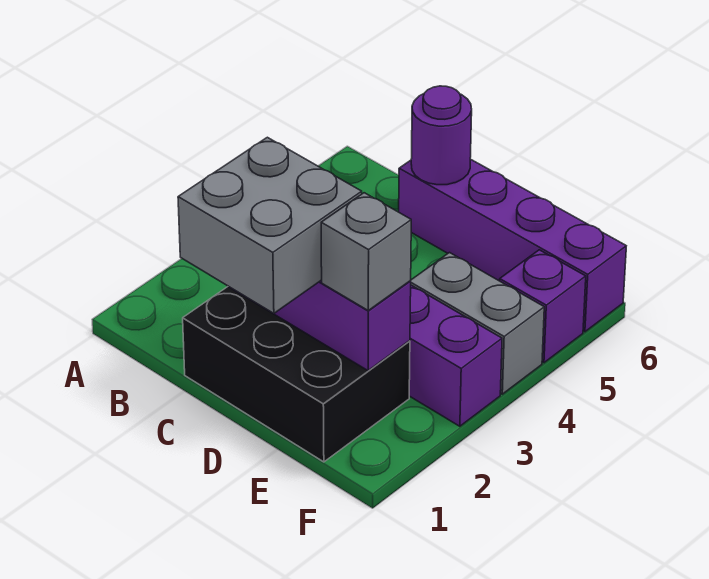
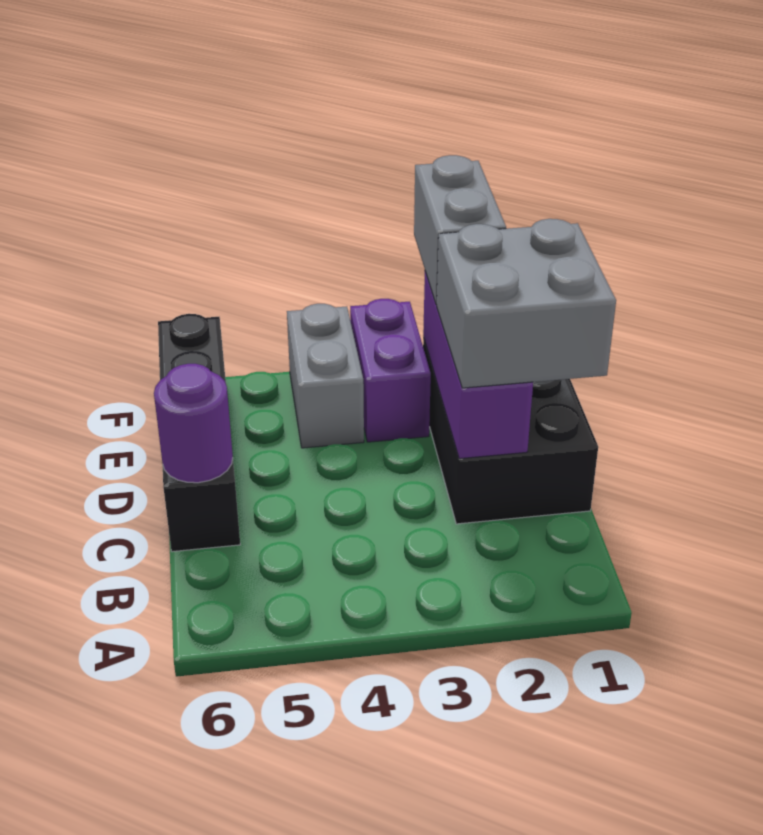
purple 1x4 brick [399,159,626,332] -> black 1x4 brick [158,314,240,552]
grey 1x1 brick [321,193,411,310] -> grey 1x2 brick [414,155,506,305]
purple 1x1 brick [500,250,586,363] -> none

